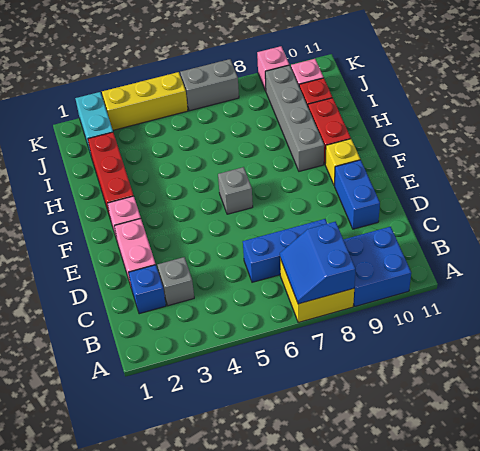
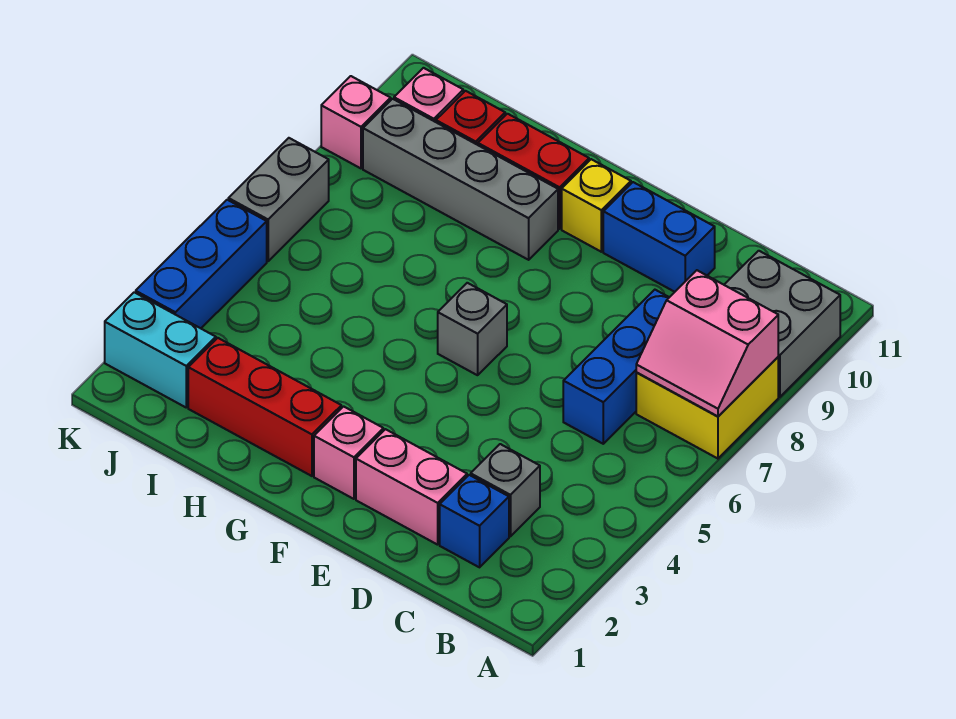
blue 2x2 slope [280,222,356,304] -> pink 2x2 slope [636,270,778,417]
blue 2x2 brick [343,227,411,306] -> grey 2x2 brick [724,251,840,397]
yellow 1x3 brick [102,72,188,130] -> blue 1x3 brick [136,200,267,328]

